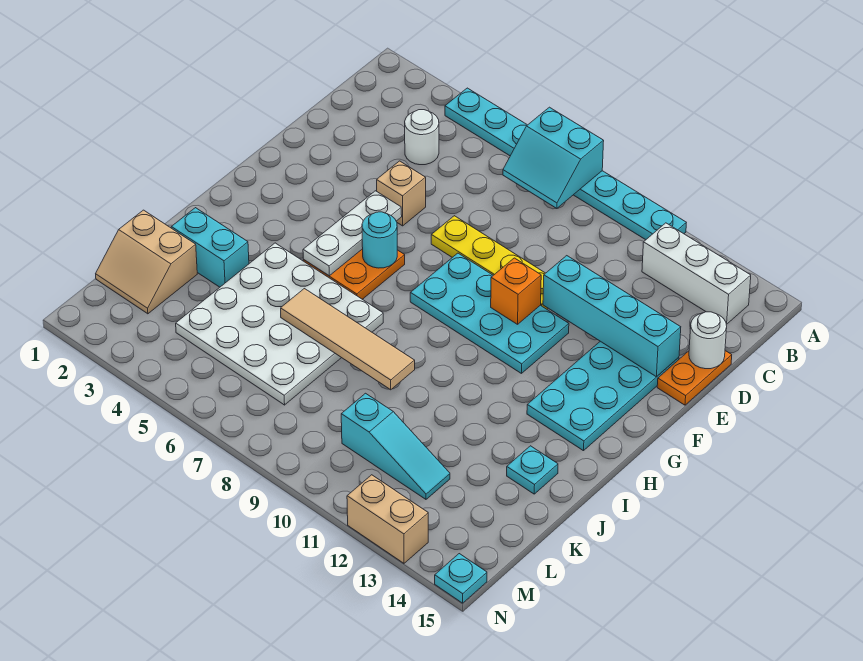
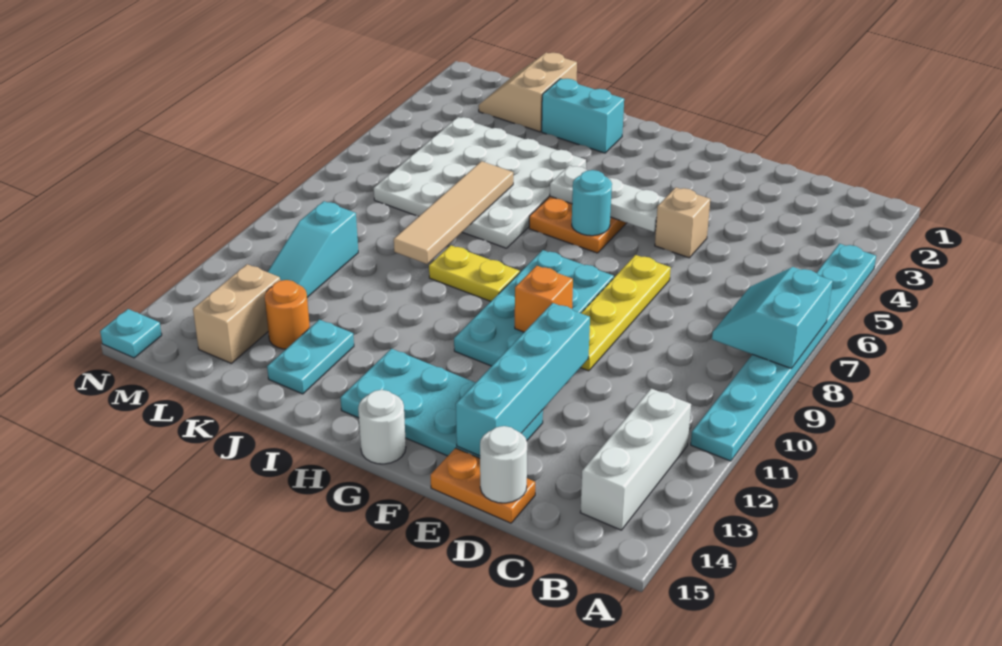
white 1x1 round brick [405,110,439,165] -> white 1x1 round brick moved to [358,390,406,464]
none -> yellow 1x2 plate [429,245,520,301]
cyan 1x2 brick [171,208,249,287] -> cyan 1x2 brick turned to [542,79,624,153]
cyan 1x1 plate [507,446,558,494] -> cyan 1x2 plate [267,320,354,394]
none -> orange 1x1 round brick [265,280,310,349]
tan 1x2 brick [347,475,428,563] -> tan 1x2 brick moved to [193,264,280,363]

